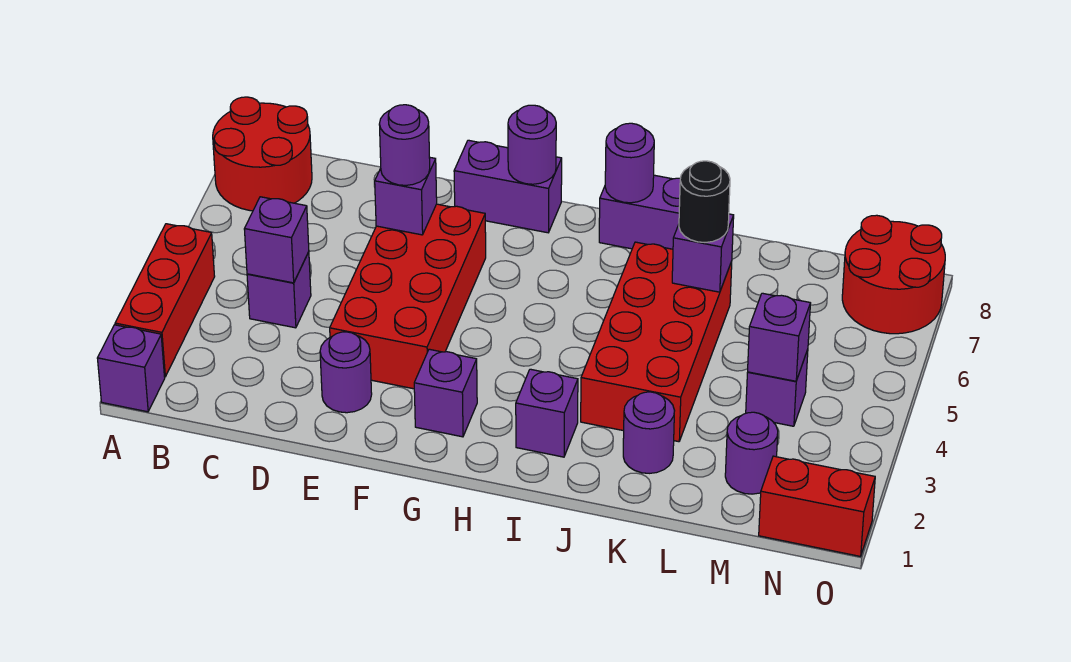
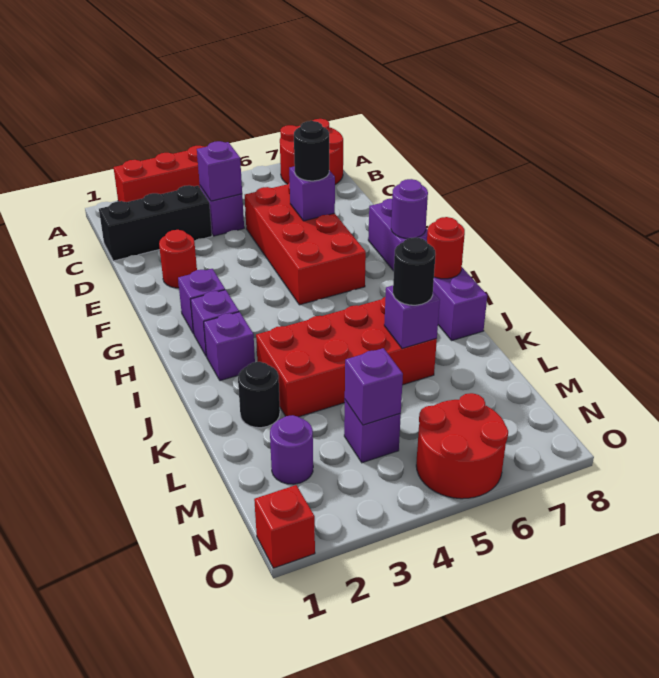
purple 1x1 brick [97,325,165,412] -> purple 1x1 brick moved to [191,290,239,356]
none -> black 1x3 brick [99,185,212,261]
purple 1x1 round brick [320,332,372,413] -> red 1x1 round brick [159,230,197,288]
red 2x4 brick [330,204,486,389] -> red 2x4 brick turned to [245,182,366,305]
purple 1x1 round brick [379,105,430,185] -> black 1x1 round brick [294,121,329,181]
purple 1x1 round brick [605,123,654,203] -> red 1x1 round brick [427,217,465,279]
purple 1x1 round brick [623,392,675,473] -> black 1x1 round brick [238,362,280,428]
red 1x2 brick [759,456,875,556] -> red 1x1 brick [254,485,315,568]
red 2x2 round brick [842,215,945,334] -> red 2x2 round brick moved to [416,393,508,499]

